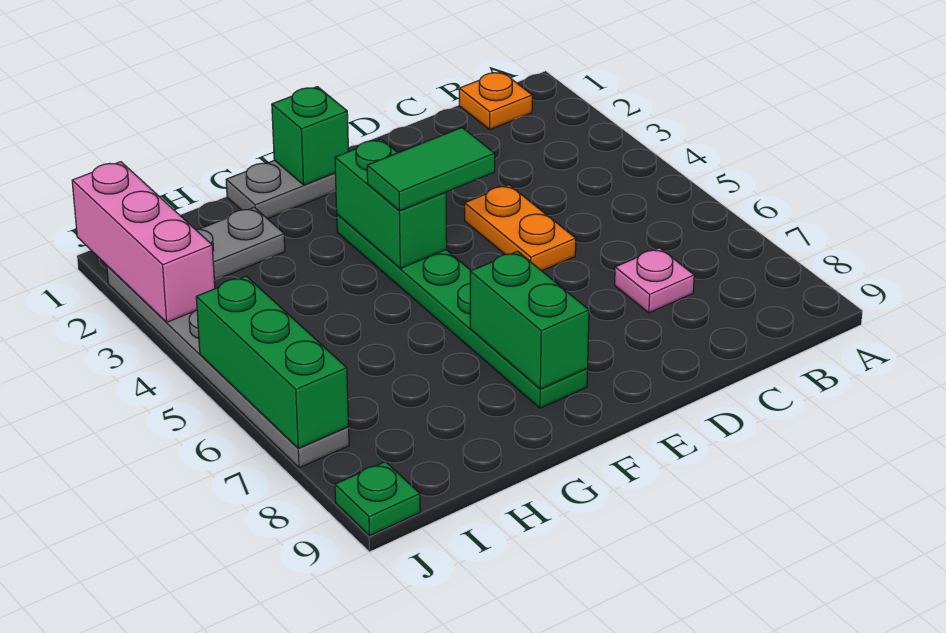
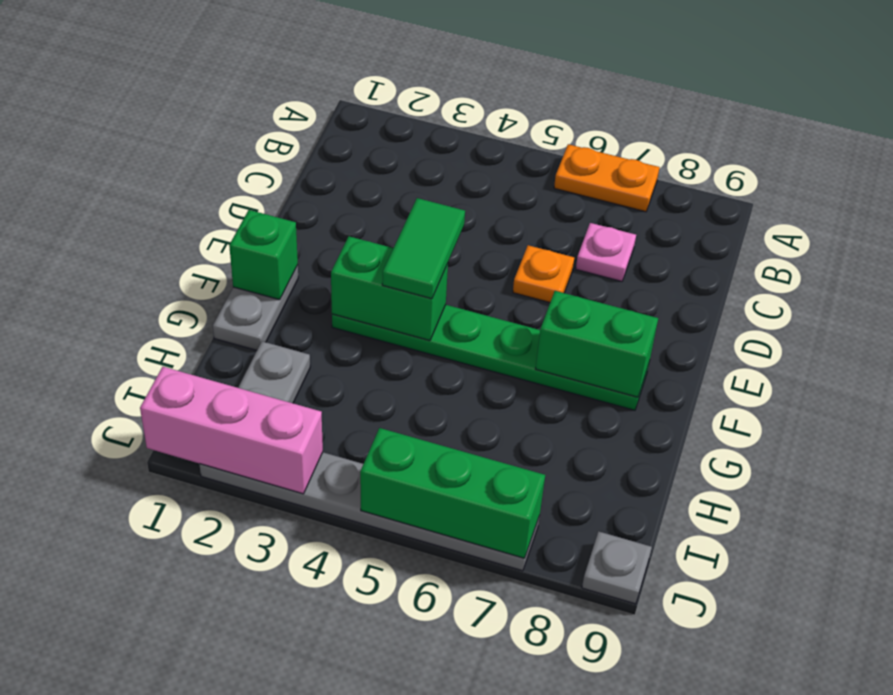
orange 1x1 plate [459,72,532,129] -> orange 1x1 plate moved to [513,245,574,302]
orange 1x2 plate [465,185,576,271] -> orange 1x2 plate moved to [554,144,660,212]
green 1x1 plate [335,461,420,535] -> grey 1x1 plate [582,531,652,604]

